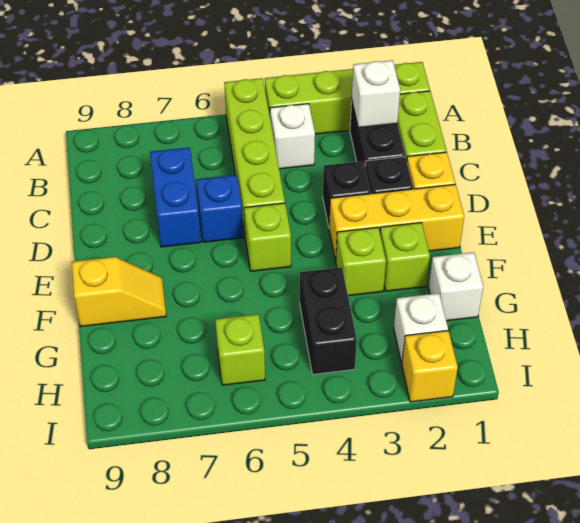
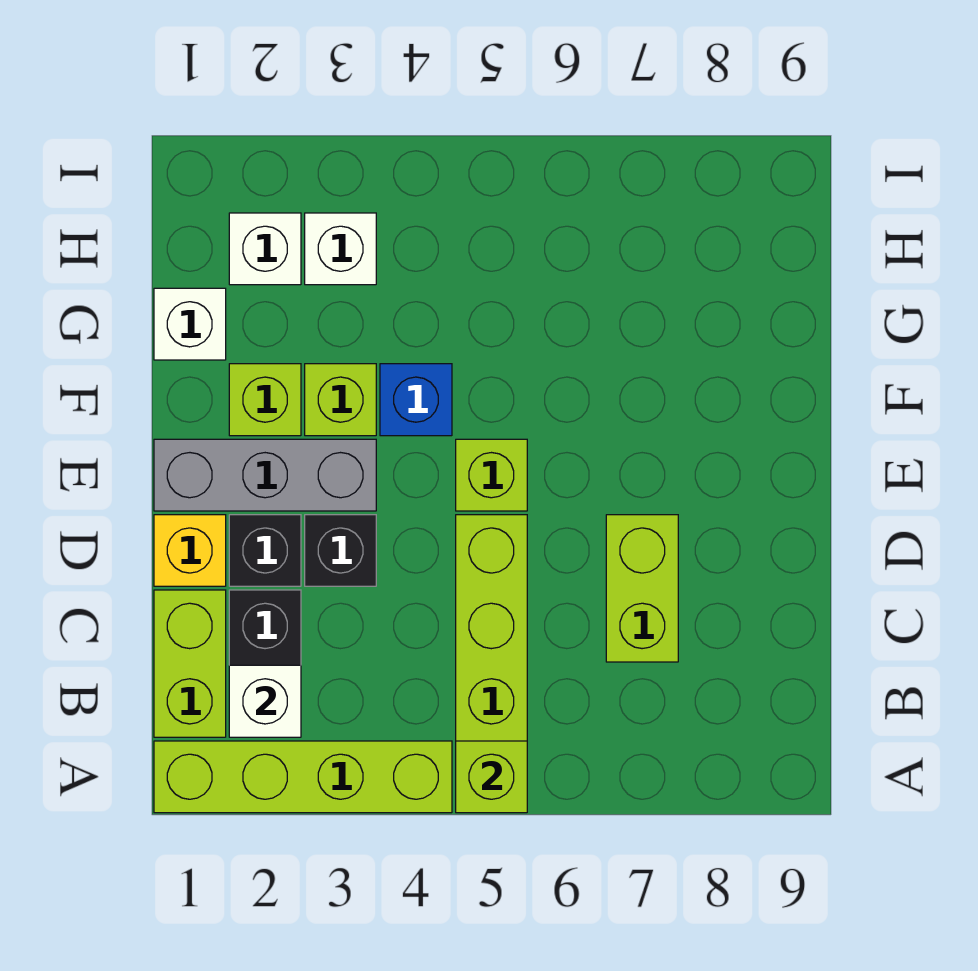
white 1x1 brick [270,104,315,169] -> white 1x1 brick moved to [305,213,376,285]
blue 1x2 brick [150,147,201,247] -> lime 1x2 brick [606,515,678,662]
blue 1x1 brick [196,175,243,242] -> blue 1x1 brick moved to [380,364,452,436]
yellow 1x3 brick [329,184,464,261] -> grey 1x3 brick [154,439,376,511]
yellow 1x2 slope [72,257,166,327] -> none
black 1x2 brick [300,267,357,374] -> none
lime 1x1 brick [215,314,265,385] -> lime 1x1 brick moved to [456,741,527,813]
yellow 1x1 brick [402,331,458,402] -> none

